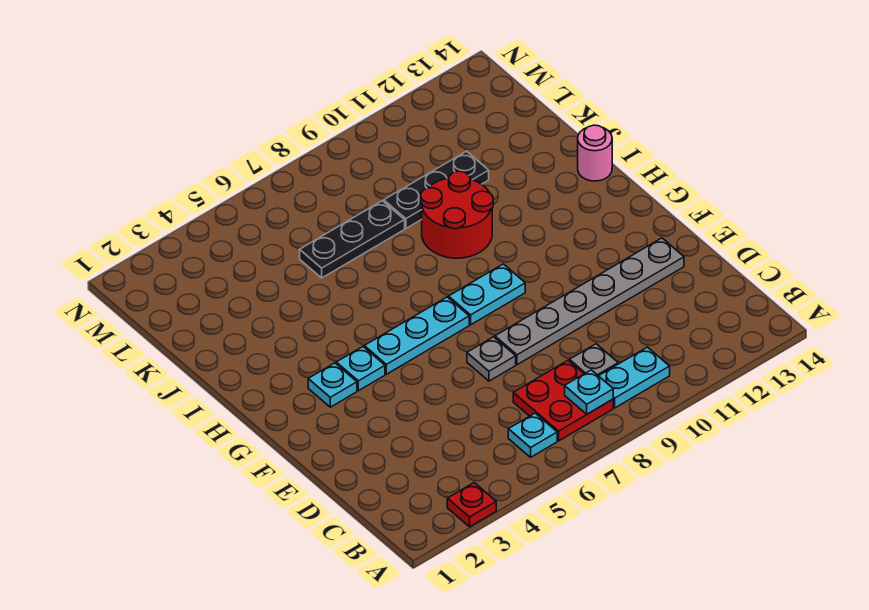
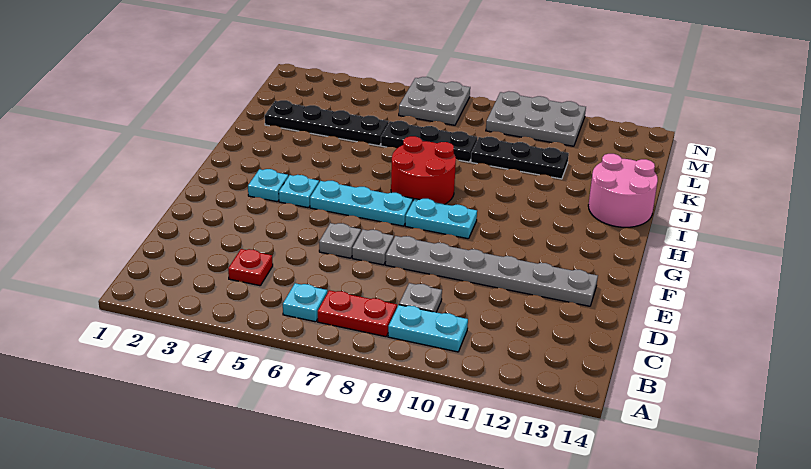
red 1x1 plate [447,483,496,527] -> red 1x1 plate moved to [228,249,273,286]
red 2x2 plate [513,360,613,441] -> red 1x2 plate [318,290,397,337]
cyan 1x1 plate [565,370,613,414] -> none
none -> grey 1x1 plate [319,223,361,258]
red 2x2 round brick [421,171,493,258] -> red 2x2 round brick moved to [391,136,456,204]
pink 1x1 round brick [578,125,612,181] -> pink 2x2 round brick [588,154,658,227]
none -> black 1x4 plate [265,100,388,146]
none -> grey 2x2 plate [399,77,470,125]
none -> grey 2x3 plate [486,91,586,146]

